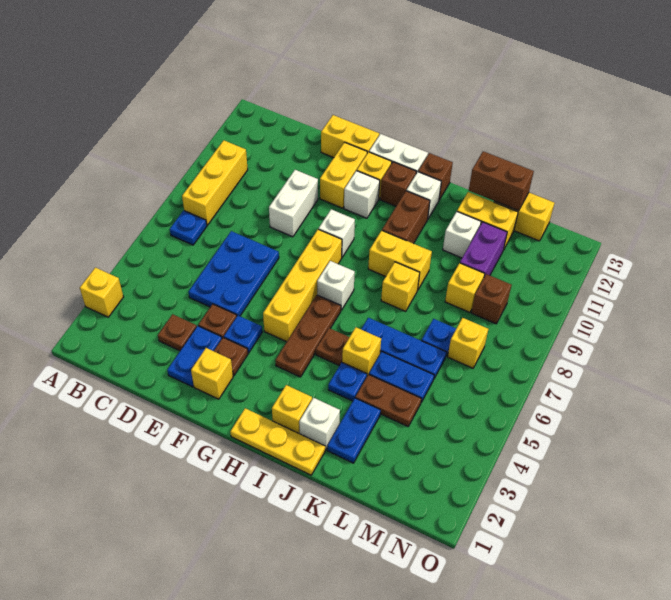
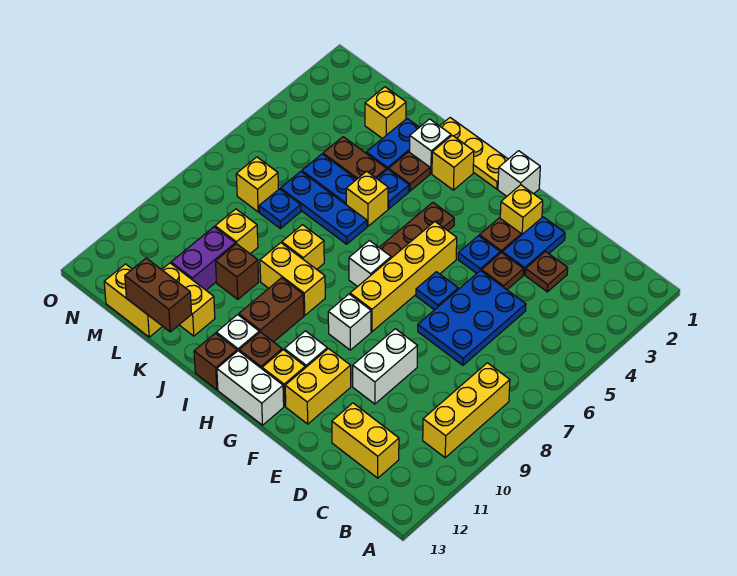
yellow 1x1 brick [80,267,123,317] -> yellow 1x1 brick moved to [365,87,406,139]
blue 1x1 plate [170,211,207,245] -> blue 1x1 plate moved to [416,272,458,310]
yellow 1x2 brick [321,115,379,158] -> yellow 1x2 brick moved to [332,403,399,478]
brown 1x1 plate [316,328,349,366] -> brown 1x1 plate moved to [389,152,430,191]
white 1x1 brick [443,212,481,258] -> white 1x1 brick moved to [498,151,540,196]
brown 1x1 brick [471,274,511,324] -> brown 1x1 brick moved to [216,244,259,299]

